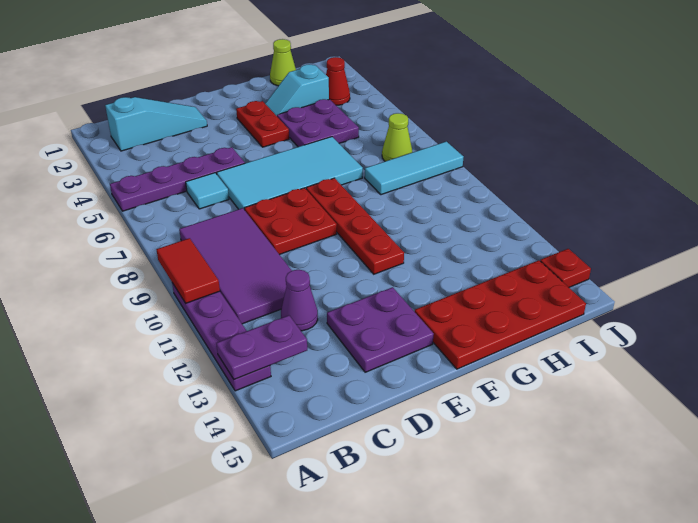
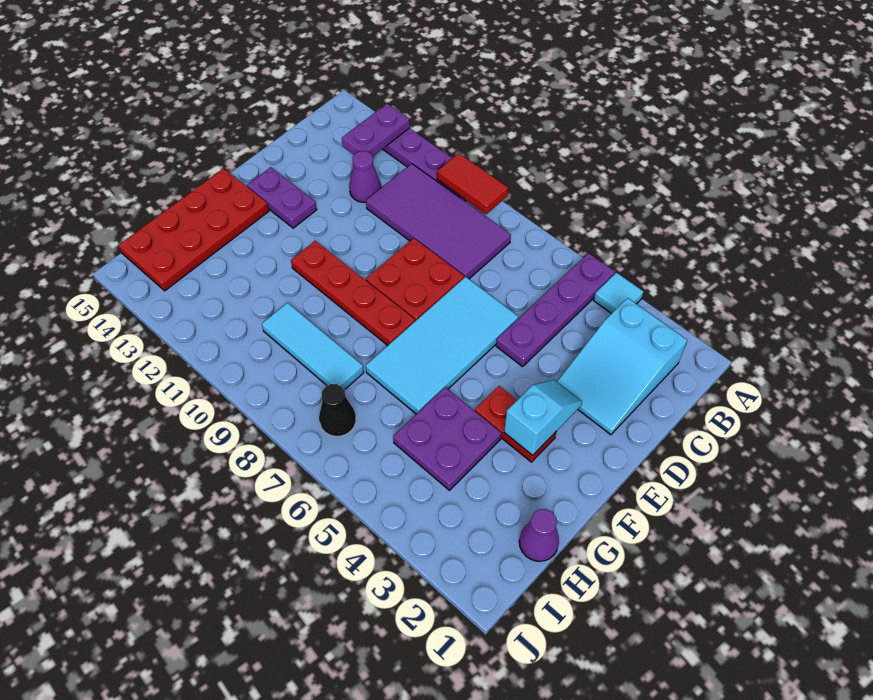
cyan 1x3 slope [105,97,207,151] -> cyan 2x3 slope [557,298,687,435]
cyan 1x1 tile [186,173,229,209] -> cyan 1x1 tile moved to [594,273,644,314]
purple 2x2 plate [327,287,434,372] -> purple 1x2 plate [247,167,317,228]
cyan 1x2 slope [265,64,329,116] -> cyan 1x2 slope moved to [504,380,582,455]
lime 1x1 cone [270,39,296,86] -> purple 1x1 cone [519,509,559,561]
cyan 1x3 tile [365,141,463,195] -> cyan 1x3 tile turned to [262,303,364,390]
red 1x1 cone [326,57,350,105] -> none
lime 1x1 cone [382,113,412,161] -> black 1x1 cone [319,384,356,436]
red 1x1 plate [540,249,591,287] -> none

